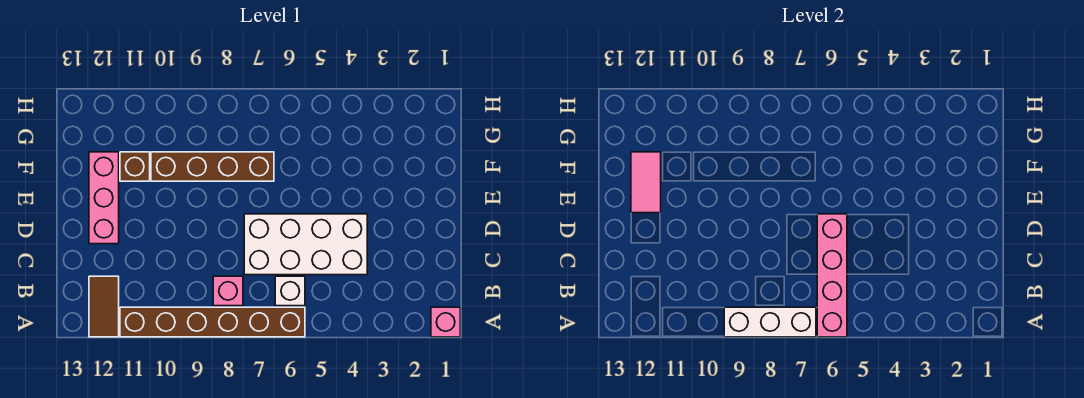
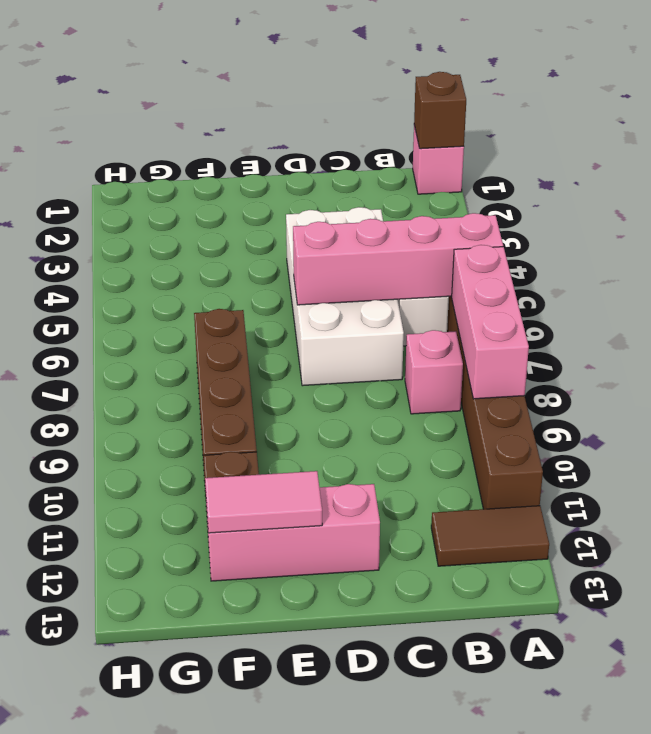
none -> brown 1x1 brick [414,72,466,149]
white 1x3 brick [724,307,816,337] -> pink 1x3 brick [451,245,529,399]

